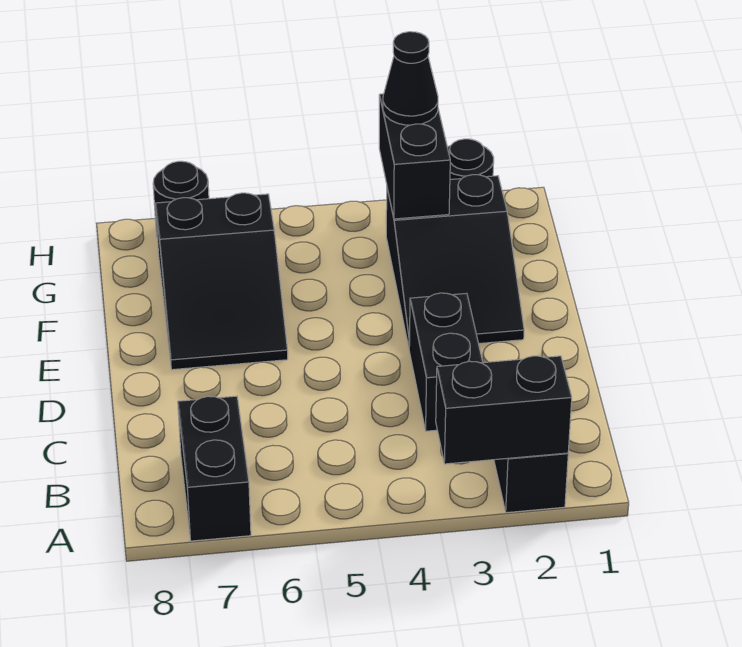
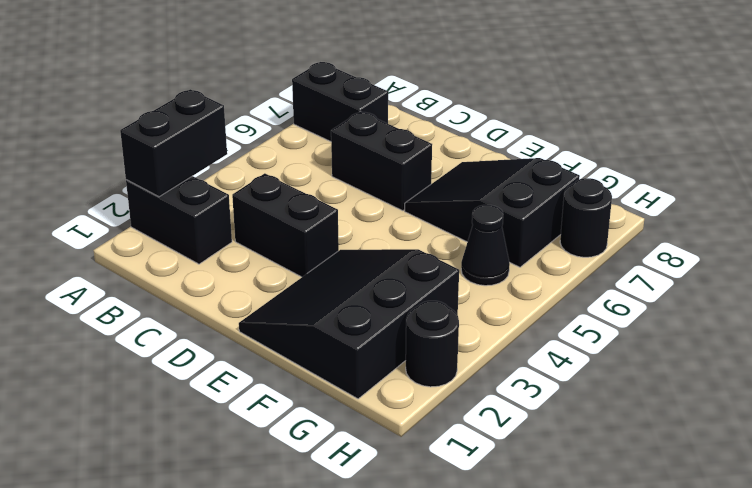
black 2x3 slope [386,175,524,347] -> black 3x3 slope [239,249,459,399]
black 1x2 brick [379,94,450,219] -> black 1x2 brick moved to [331,111,432,211]
black 1x1 cone [383,32,438,125] -> black 1x1 cone moved to [461,205,510,286]

